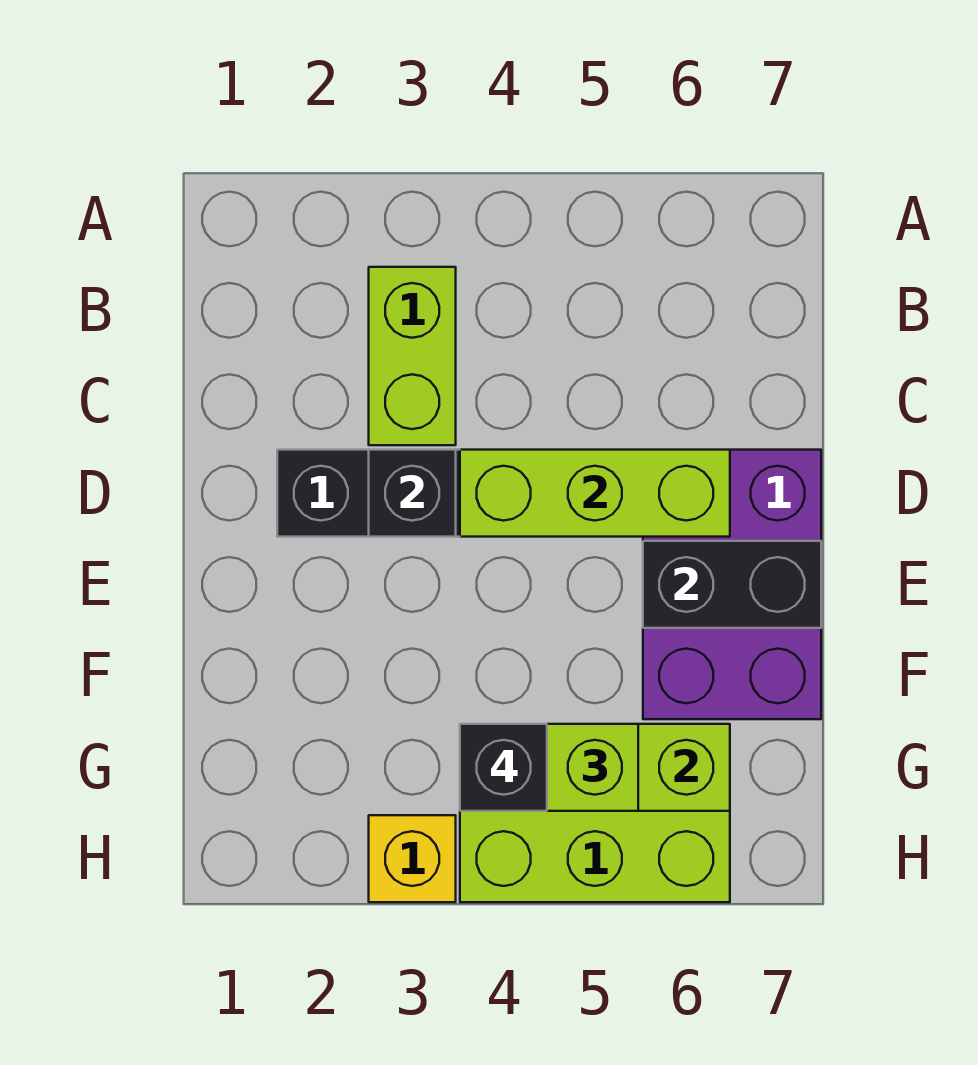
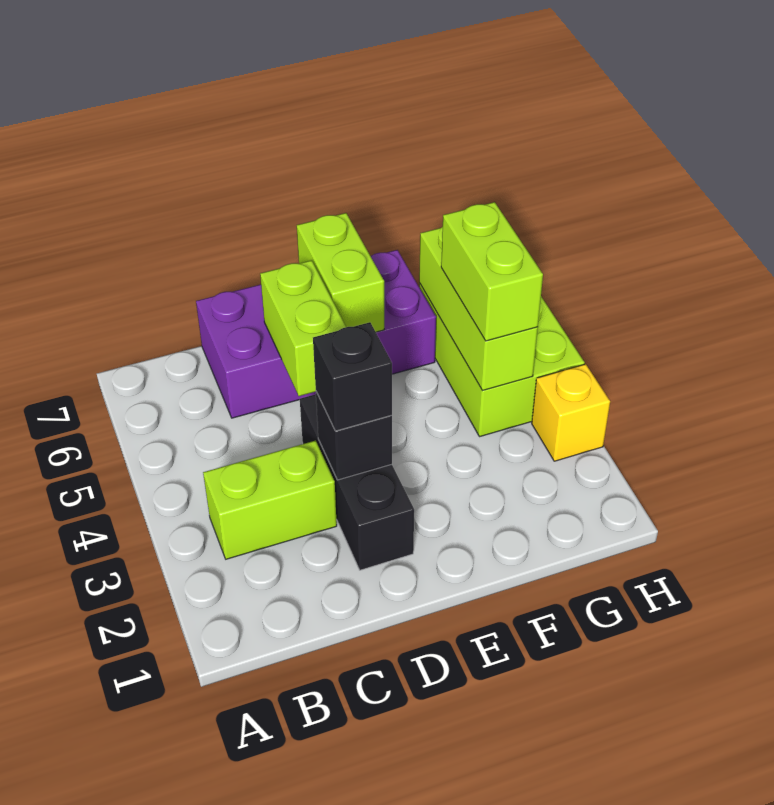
lime 1x3 brick [460,450,730,537] -> lime 1x2 brick [260,260,346,396]
purple 2x3 brick [643,450,821,719] -> purple 2x4 brick [196,250,436,418]
black 1x2 brick [643,541,821,628] -> lime 1x2 brick [297,213,384,332]
black 1x1 brick [460,724,547,811] -> black 1x1 brick moved to [313,322,392,431]

